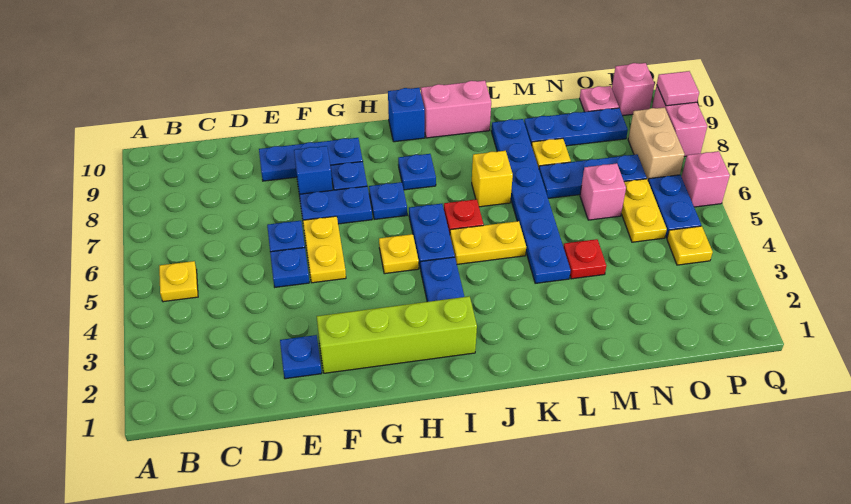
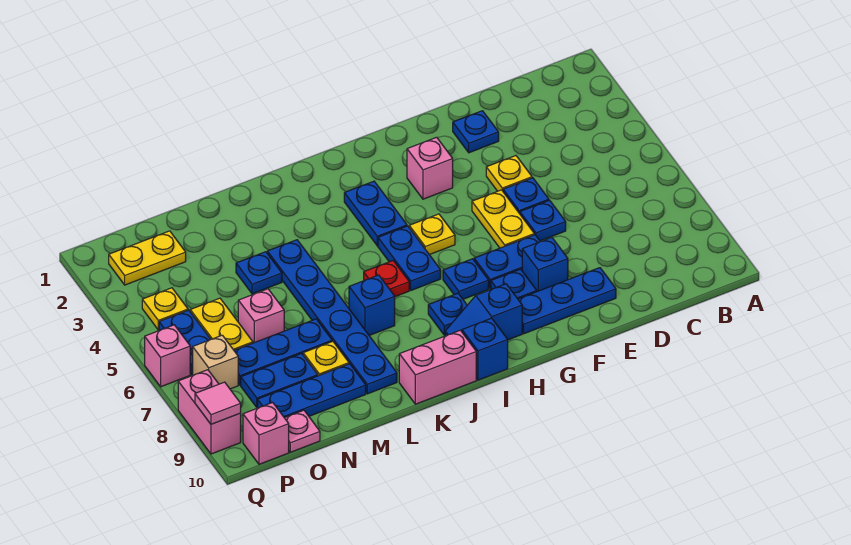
yellow 1x1 plate [159,261,198,302] -> yellow 1x1 plate moved to [486,156,532,191]
lime 1x4 brick [317,296,477,373] -> none
none -> pink 1x1 brick [407,137,453,199]
none -> blue 1x2 slope [445,284,522,340]
yellow 1x2 plate [450,221,526,264] -> yellow 1x2 plate moved to [109,231,186,285]
yellow 1x1 brick [472,151,513,207] -> blue 1x1 brick [349,275,395,335]
red 1x1 plate [563,239,606,279] -> blue 1x1 plate [236,252,282,294]
none -> blue 1x2 plate [241,353,318,407]
tan 1x2 brick [628,107,685,180] -> tan 1x1 brick [193,335,238,389]

